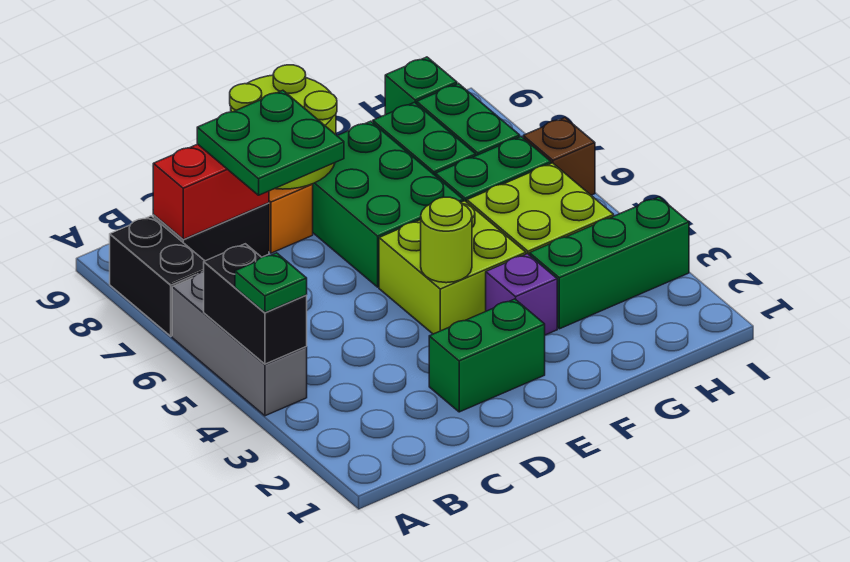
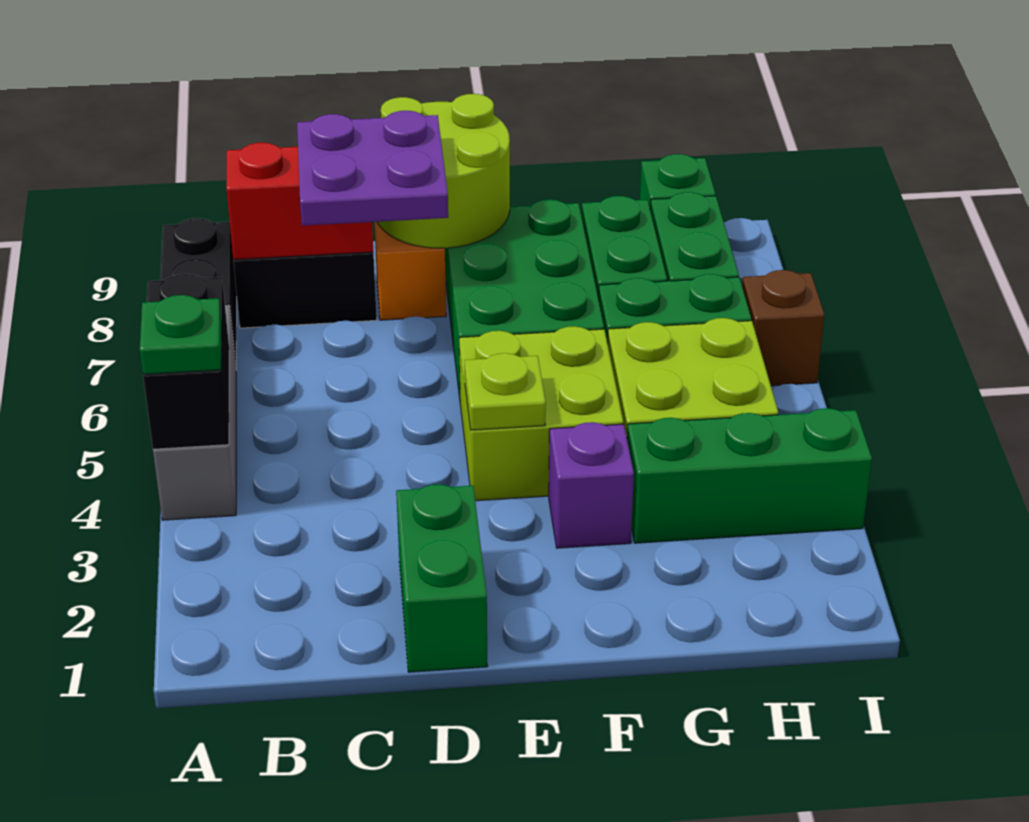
green 2x2 plate [197,90,344,195] -> purple 2x2 plate [297,111,448,226]
green 1x2 brick [429,299,545,412] -> green 1x2 brick turned to [396,484,488,672]
lime 1x1 round brick [421,197,472,283] -> lime 1x1 plate [465,353,546,430]

